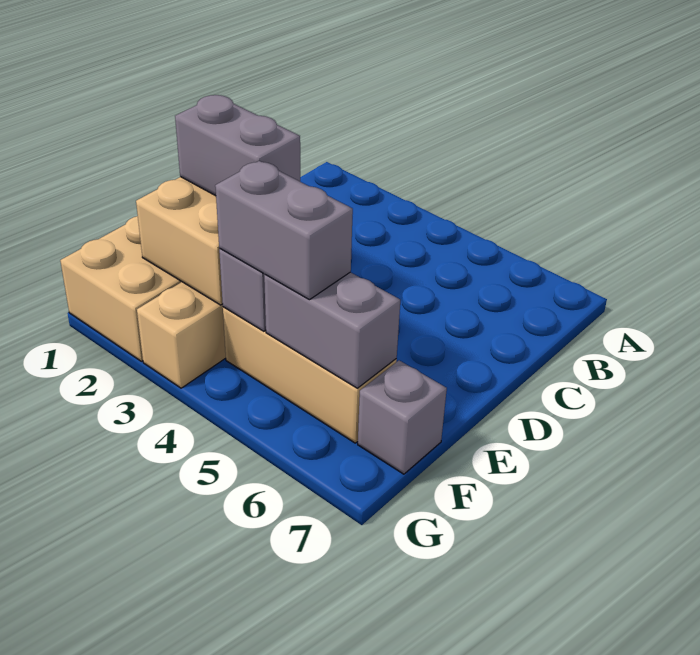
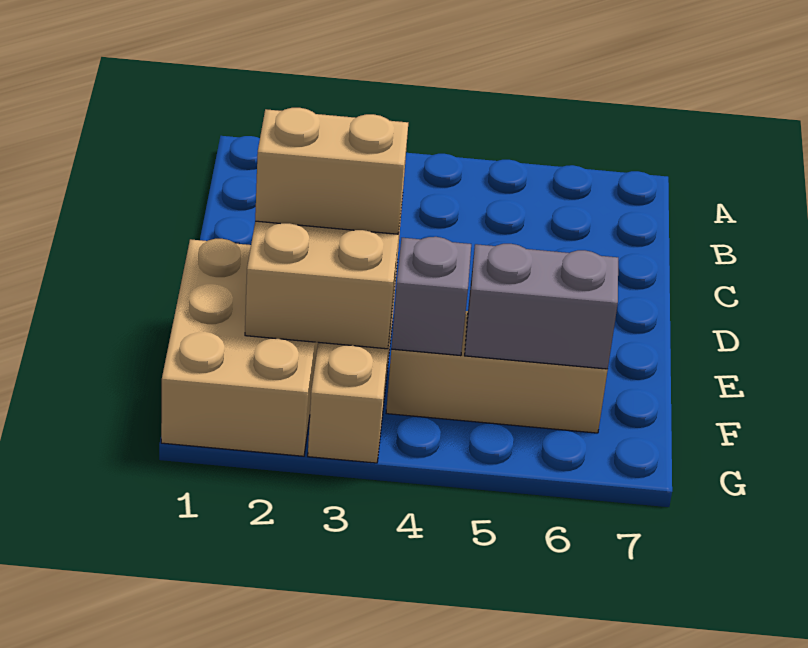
grey 1x2 brick [175,95,300,196] -> tan 1x2 brick [255,108,408,234]
grey 1x2 brick [215,161,353,300] -> none
grey 1x1 brick [358,360,447,474] -> none

